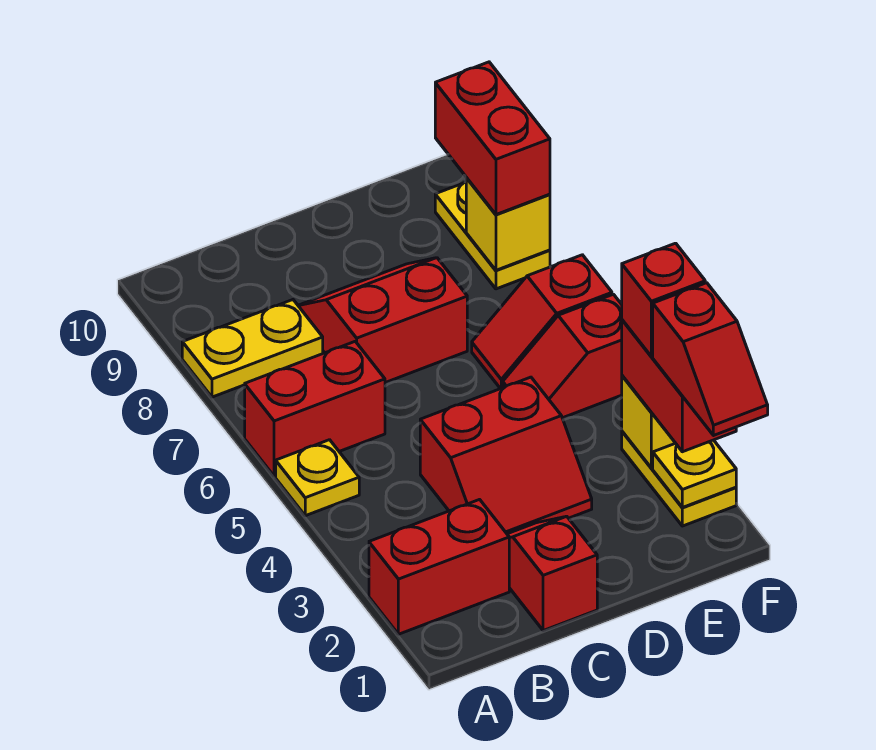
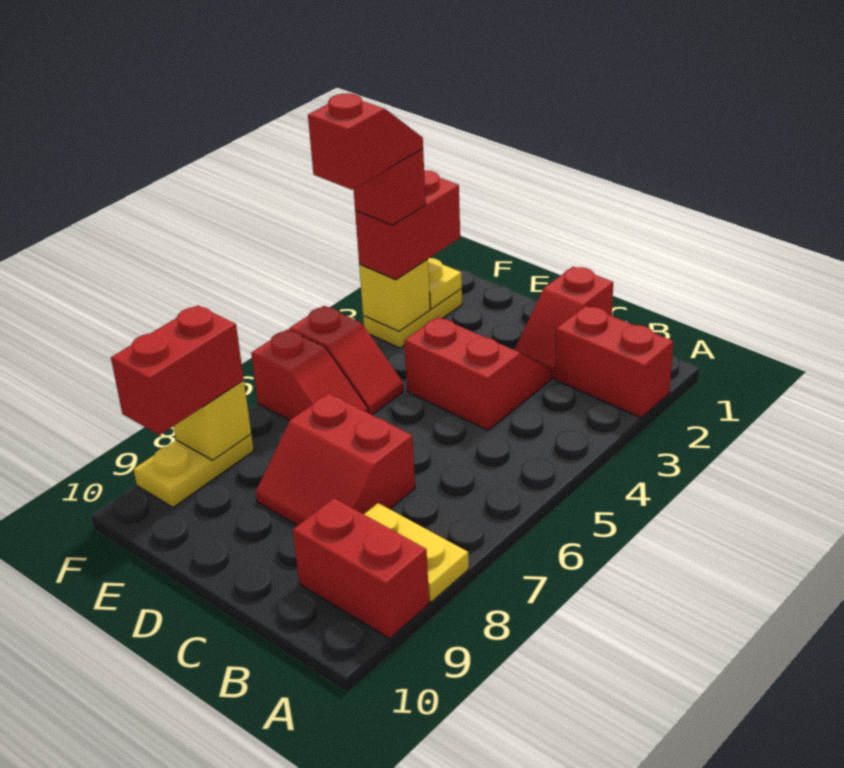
yellow 1x1 plate [276,440,359,516] -> none
red 1x2 brick [245,342,385,476] -> red 1x2 brick moved to [293,498,429,638]
red 1x2 slope [653,283,768,436] -> red 1x2 slope moved to [308,93,423,190]

